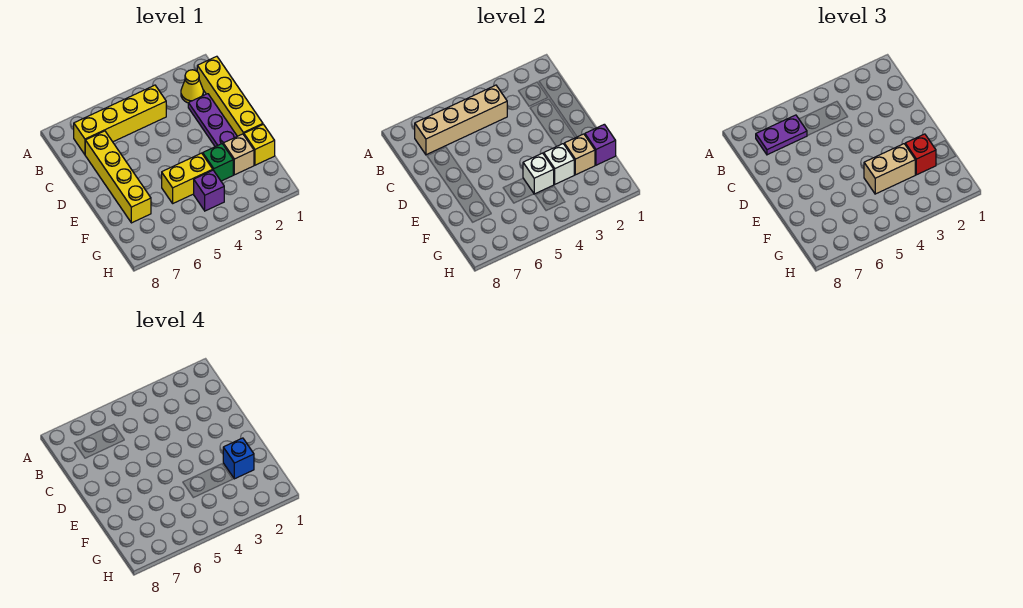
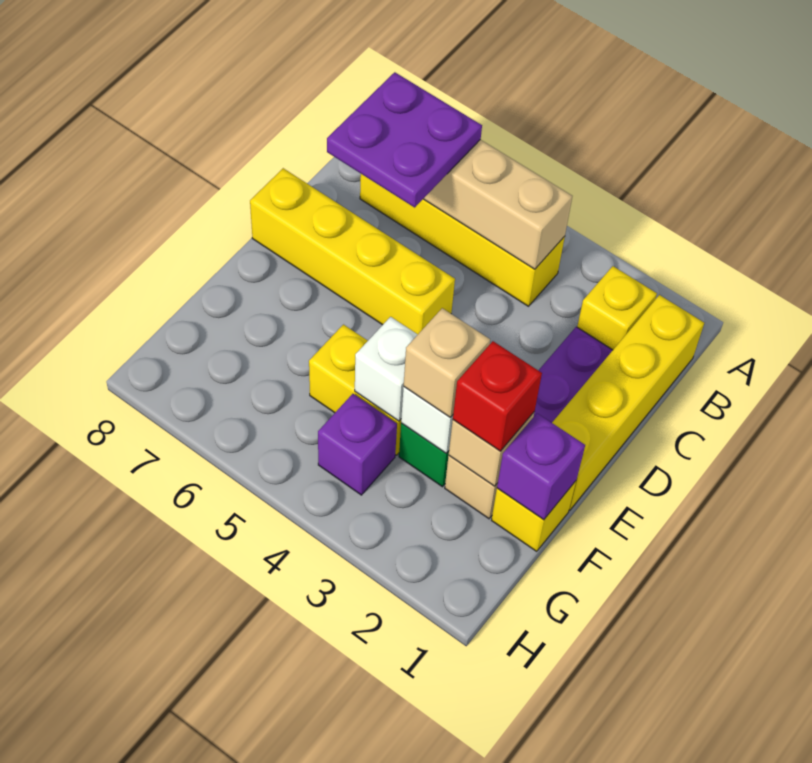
yellow 1x1 cone [181,70,203,103] -> yellow 1x1 brick [577,266,657,350]
purple 1x2 plate [756,115,807,155] -> purple 2x2 plate [327,72,482,207]
yellow 1x4 brick [85,131,151,223] -> yellow 1x4 brick turned to [250,168,455,334]
blue 1x1 brick [223,438,254,479] -> none
tan 1x2 brick [864,144,915,194] -> tan 1x1 brick [404,308,490,417]

